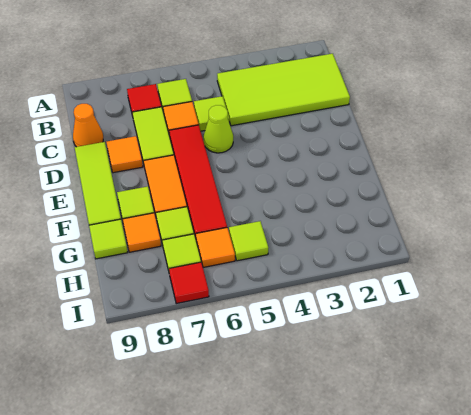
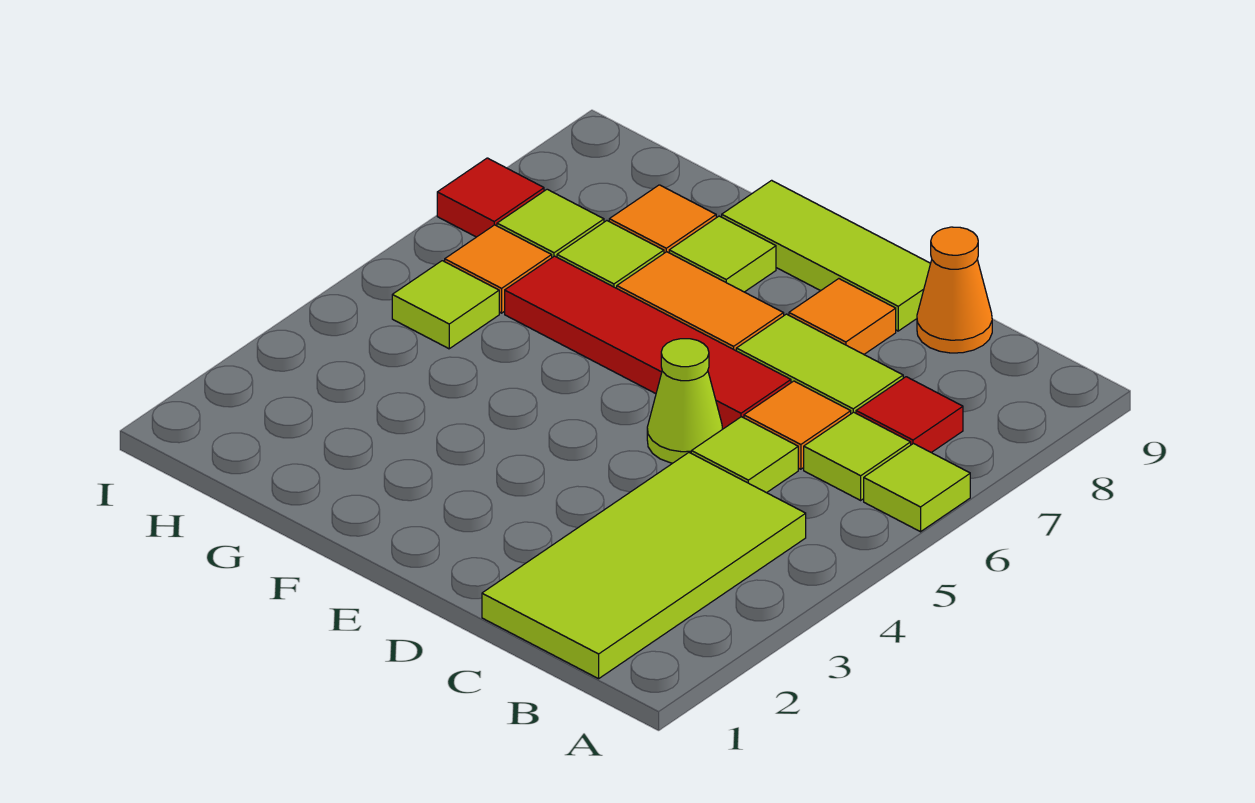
lime 1x1 tile [89,219,128,259] -> lime 1x1 tile moved to [864,444,970,532]

